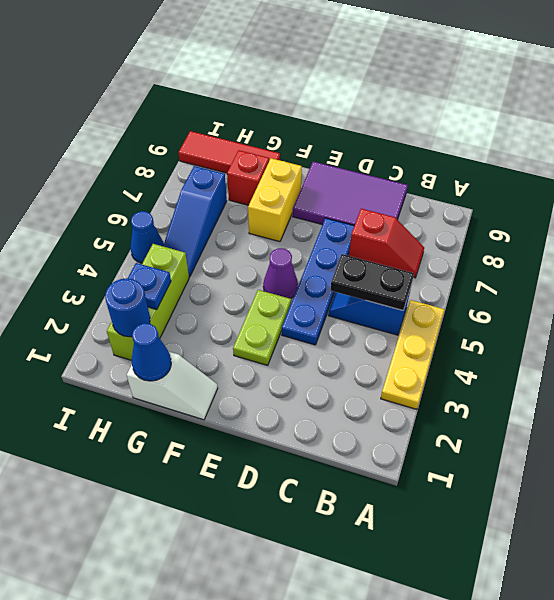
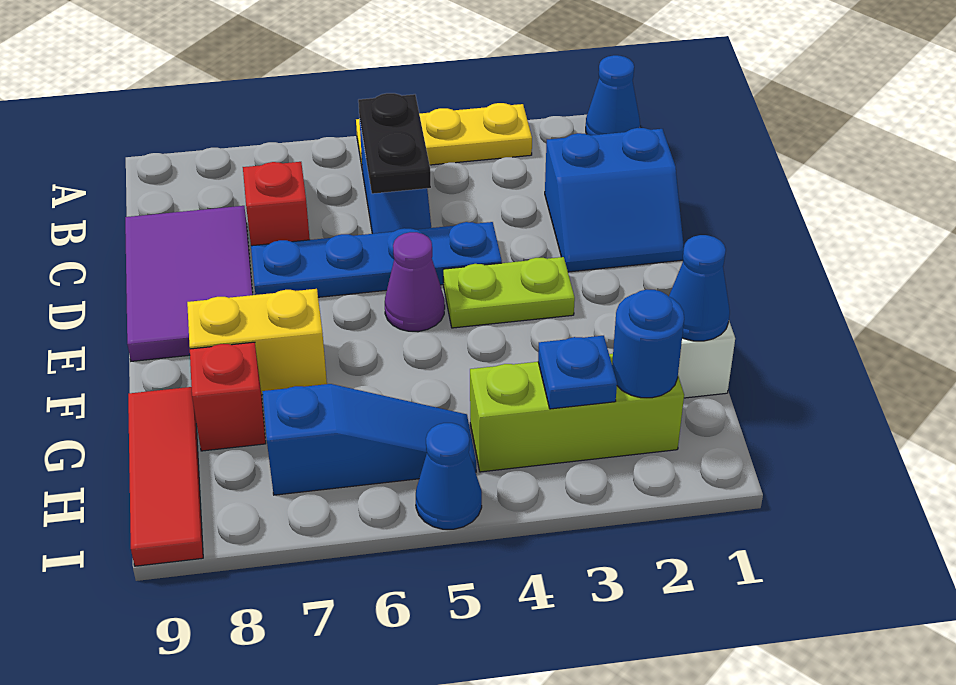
none -> blue 1x1 cone [586,55,640,135]
none -> blue 2x2 slope [545,128,684,272]

